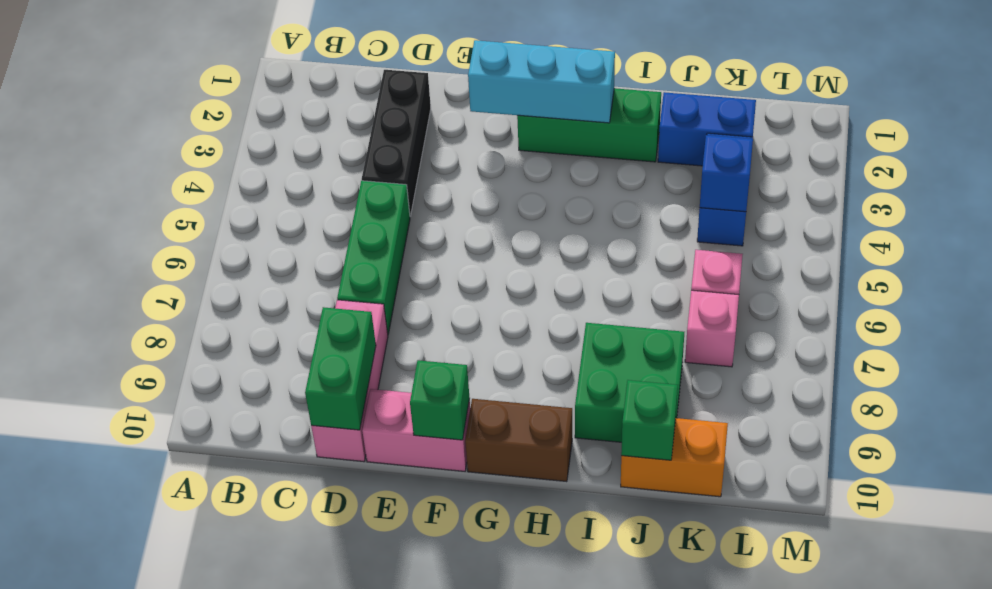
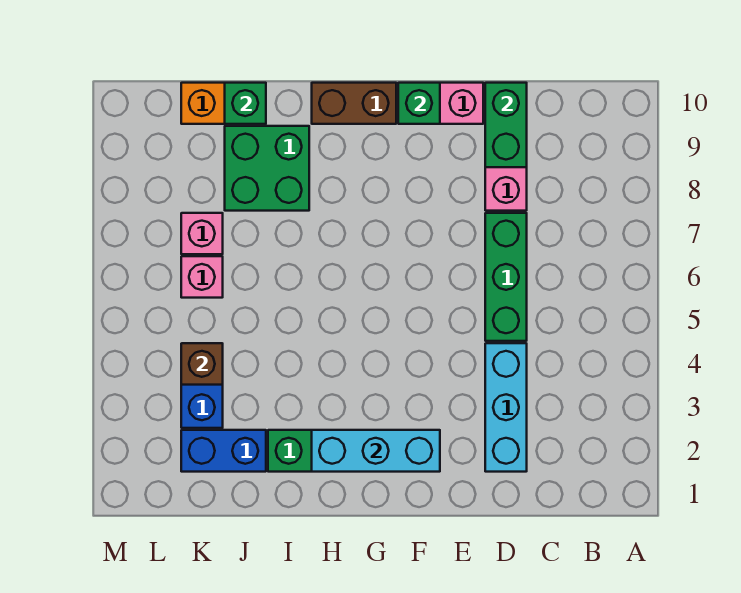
black 1x3 brick [362,70,431,216] -> cyan 1x3 brick [485,343,527,472]
blue 1x1 brick [700,135,753,212] -> brown 1x1 brick [181,343,223,385]

